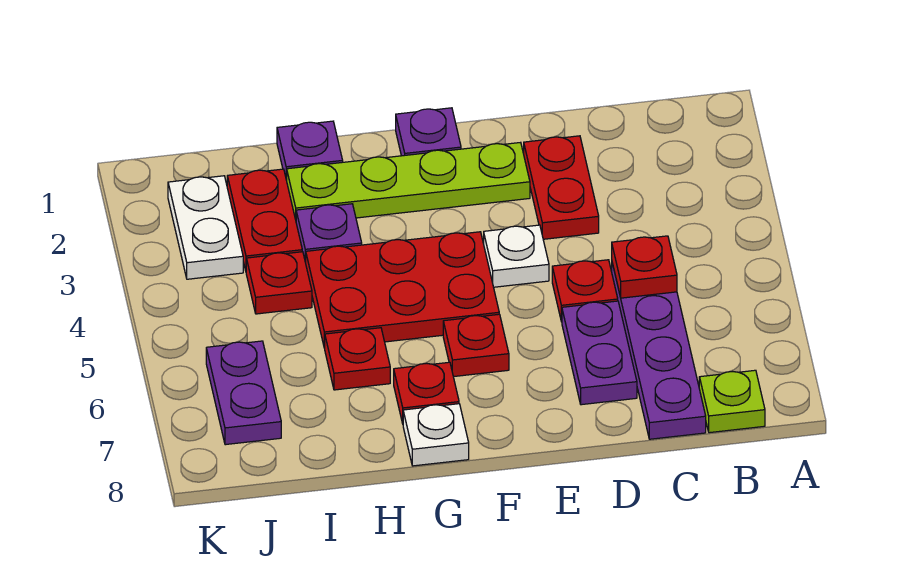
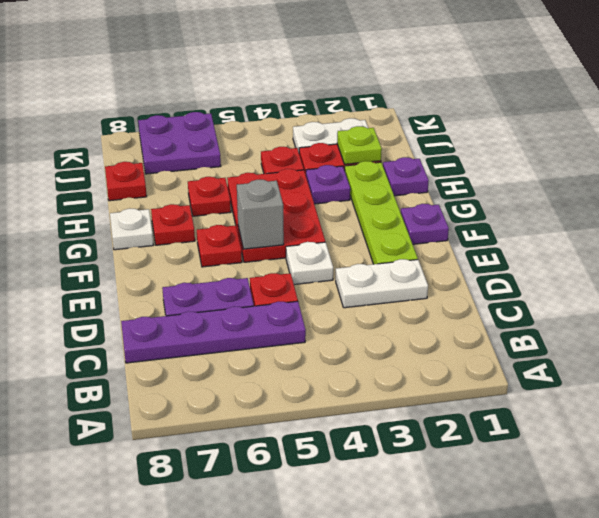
lime 1x1 plate [699,370,765,433] -> lime 1x1 plate moved to [337,126,382,164]
red 1x1 plate [612,236,677,298] -> red 1x1 plate moved to [105,162,147,201]
red 1x2 plate [524,136,599,239] -> white 1x2 plate [336,259,428,308]
none -> grey 1x1 brick [237,179,284,249]
purple 1x2 plate [206,341,281,445] -> purple 2x2 plate [138,112,221,174]

